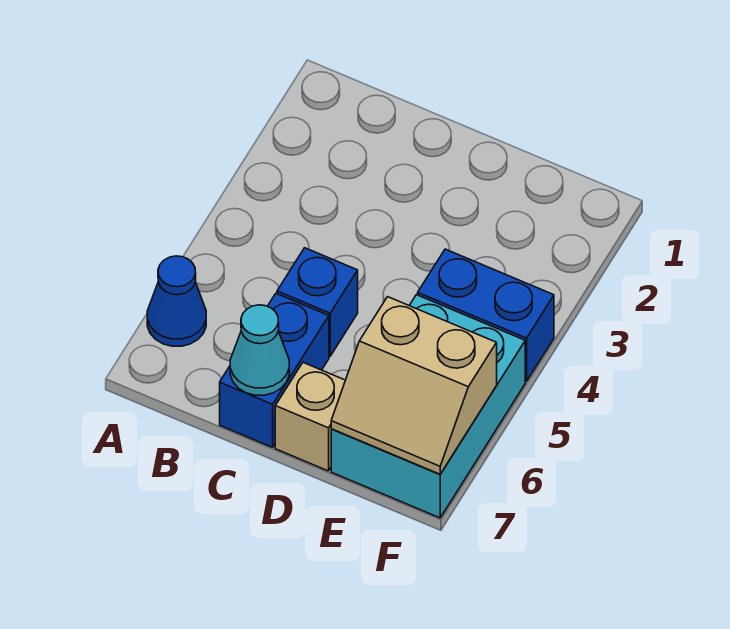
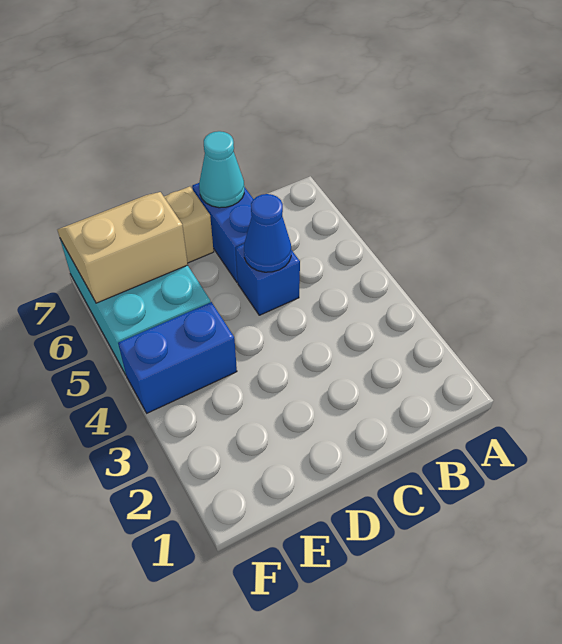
blue 1x1 cone [147,256,206,346] -> blue 1x1 cone moved to [244,194,291,272]

